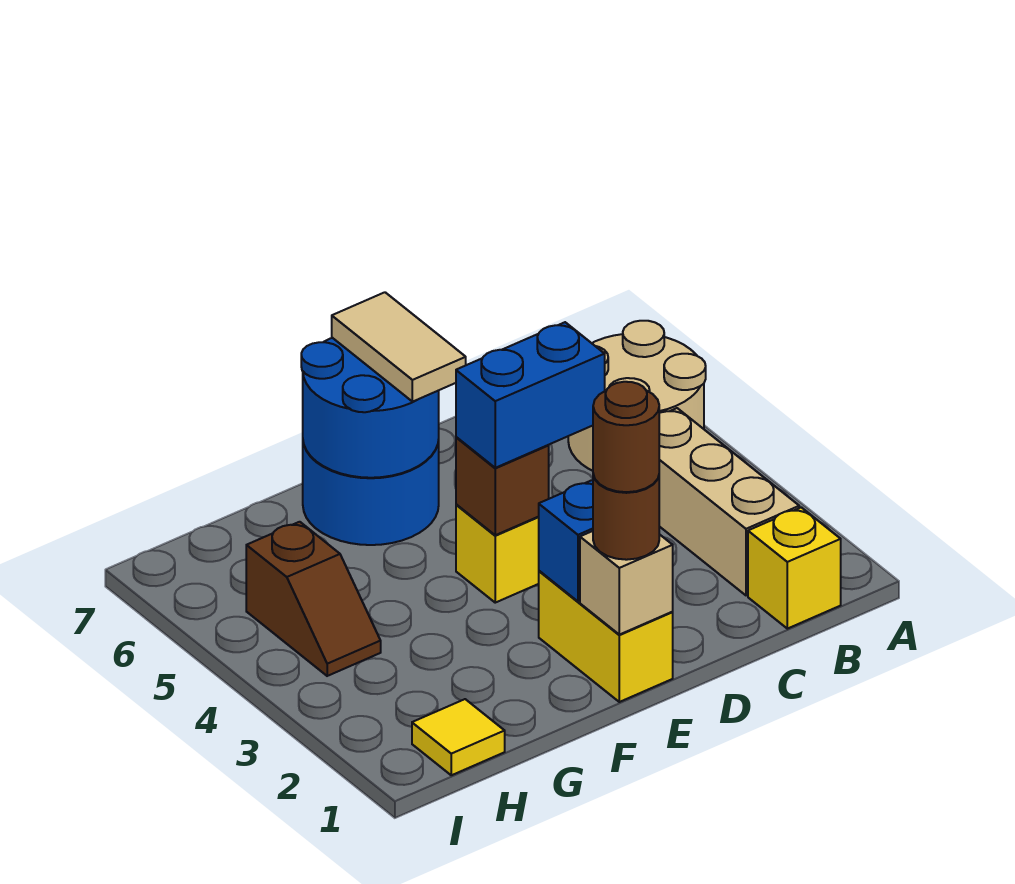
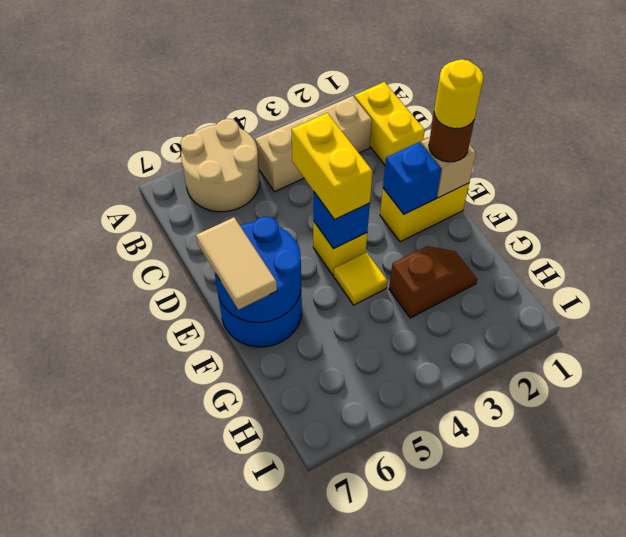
yellow 1x1 brick [748,507,841,629] -> yellow 1x2 brick [354,82,425,165]
blue 1x2 brick [456,322,605,468] -> yellow 1x2 brick [291,113,373,220]
brown 1x1 round brick [593,382,659,492] -> yellow 1x1 round brick [434,59,483,129]
brown 1x1 brick [456,437,549,535] -> blue 1x1 brick [313,192,370,249]
tan 1x2 tile [332,292,466,402] -> tan 1x2 tile turned to [196,218,277,310]
yellow 1x1 tile [412,699,505,775] -> yellow 1x1 tile moved to [334,252,387,305]
brown 1x2 slope [246,522,381,676] -> brown 1x2 slope moved to [389,246,477,318]

